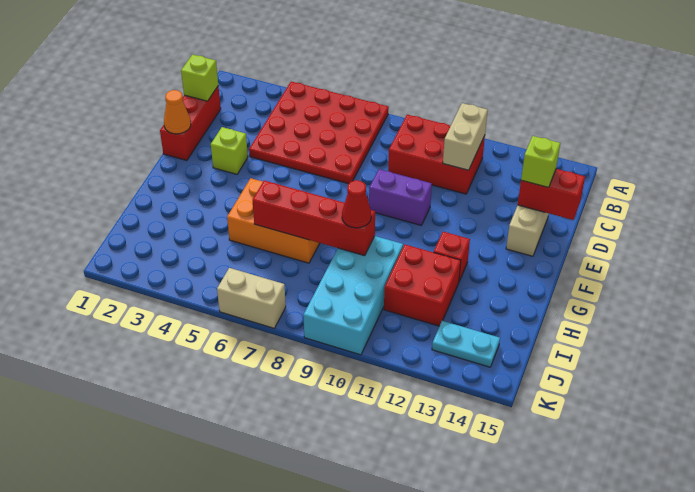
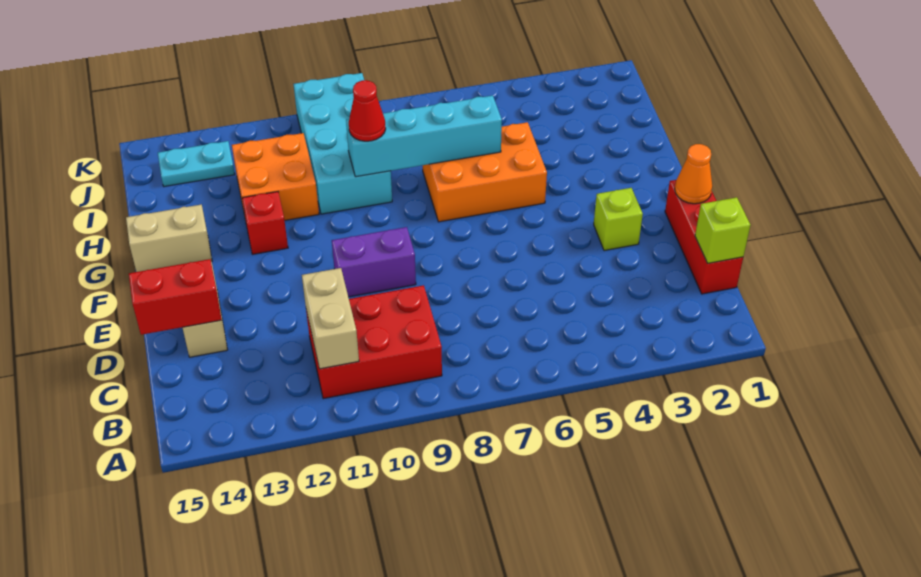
red 4x4 plate [249,82,389,184] -> none
lime 1x1 brick [521,136,560,187] -> none
red 1x4 brick [252,181,375,256] -> cyan 1x4 brick [346,95,502,177]
red 2x2 brick [384,245,461,326] -> orange 2x2 brick [232,133,319,220]
tan 1x2 brick [217,268,286,328] -> tan 1x2 brick moved to [126,205,212,272]

